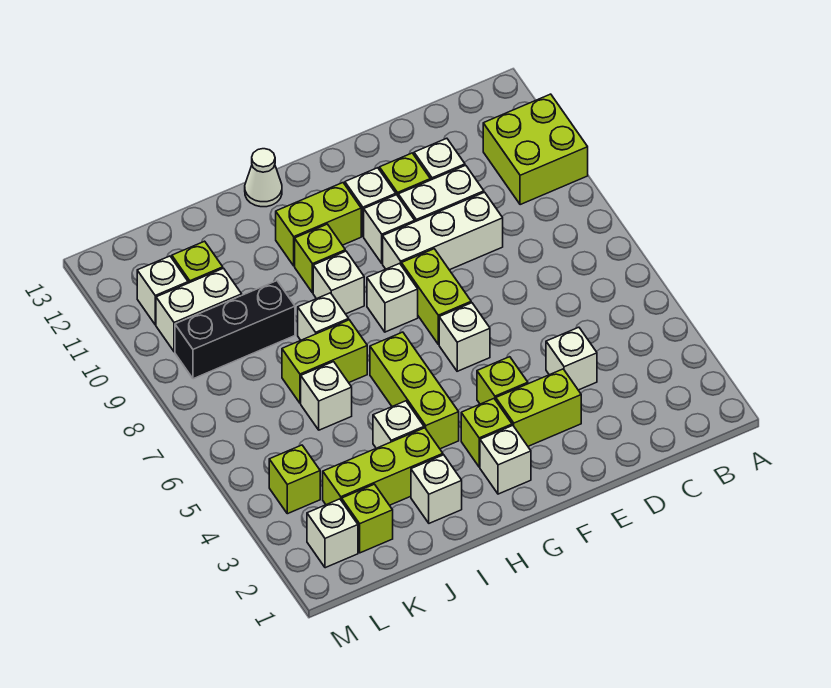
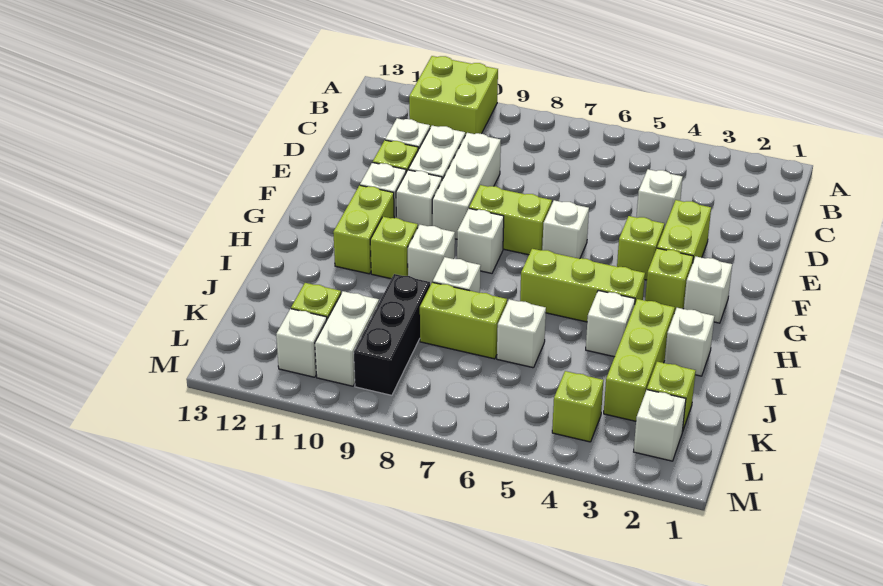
white 1x1 cone [245,149,282,207] -> none
lime 1x2 brick [282,320,367,403] -> lime 1x2 brick turned to [420,282,507,359]

